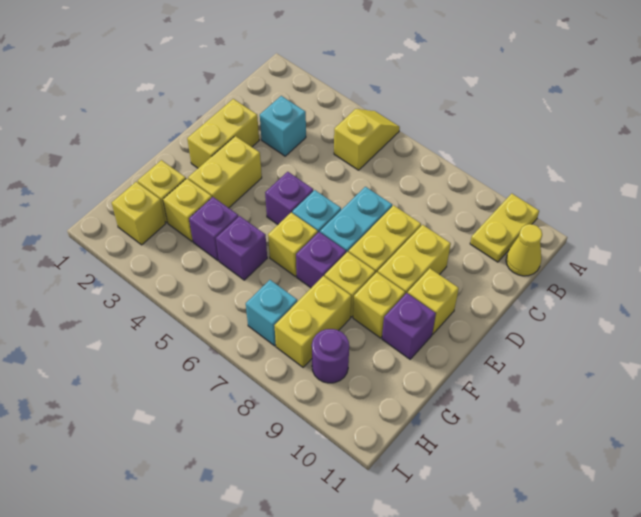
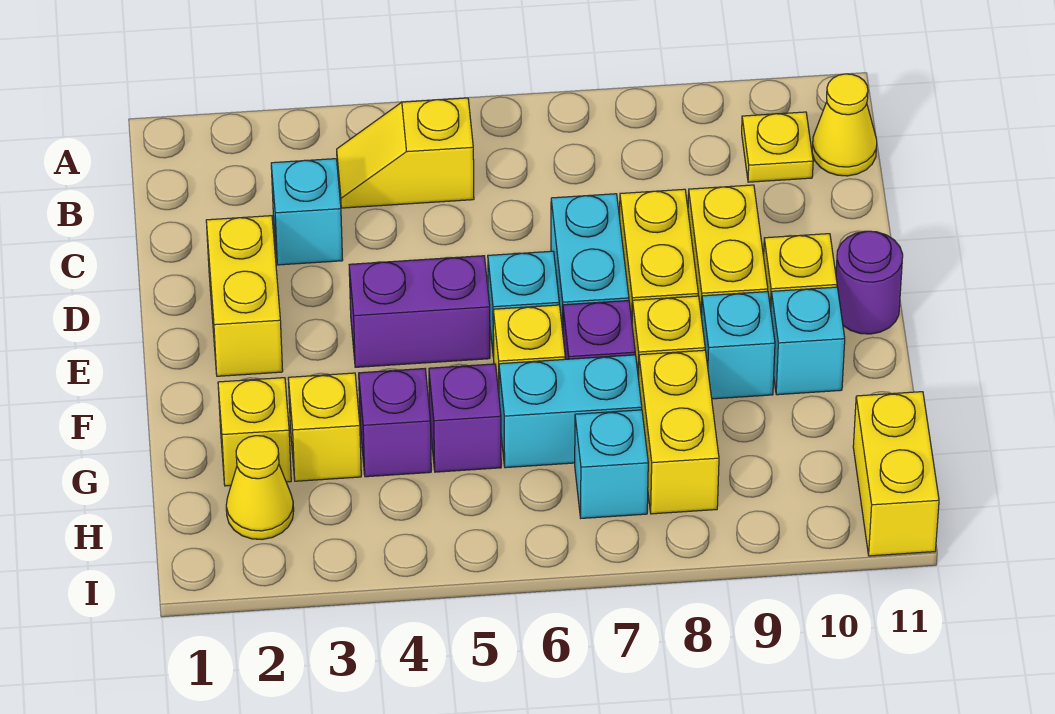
yellow 1x2 slope [334,109,400,170] -> yellow 1x2 slope turned to [337,98,474,208]
yellow 1x2 plate [470,194,539,262] -> yellow 1x1 plate [742,112,813,182]
yellow 1x2 brick [188,136,262,208] -> yellow 1x2 brick moved to [853,392,939,556]
purple 1x1 brick [265,172,313,224] -> purple 1x2 brick [349,256,490,367]
yellow 1x1 brick [353,272,405,338] -> cyan 1x1 brick [701,292,775,399]
purple 1x1 brick [382,293,436,359] -> cyan 1x1 brick [771,287,845,395]
none -> cyan 1x2 brick [499,355,642,468]
yellow 1x1 brick [112,182,165,245] -> yellow 1x1 cone [226,436,294,539]
purple 1x1 round brick [312,329,349,383] -> purple 1x1 round brick moved to [836,231,903,334]

